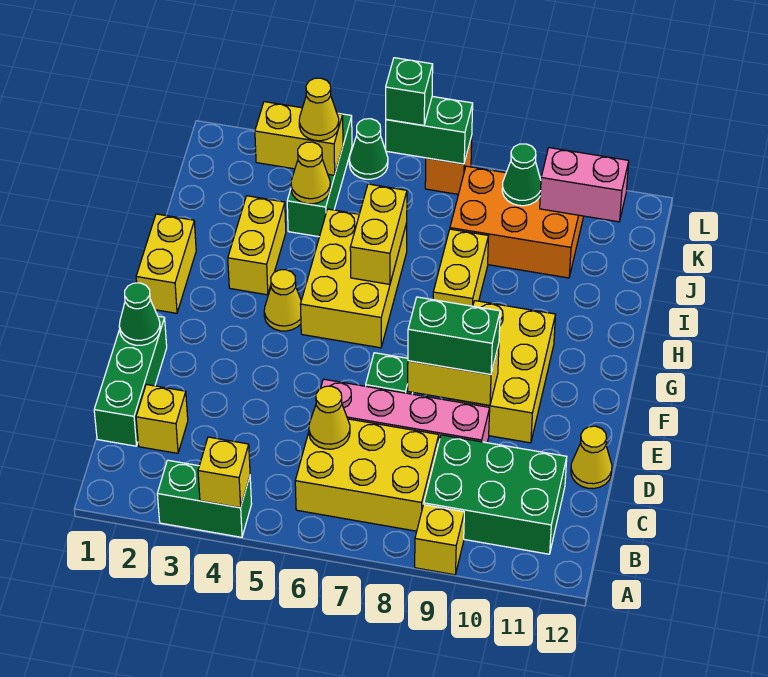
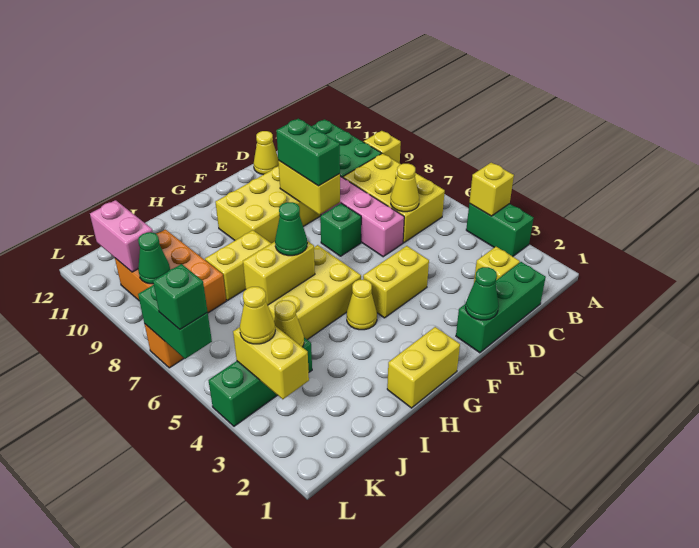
yellow 1x2 brick [228,196,286,295] -> yellow 1x2 brick moved to [363,246,429,318]
green 1x1 cone [349,119,388,179] -> green 1x1 cone moved to [275,202,307,256]

